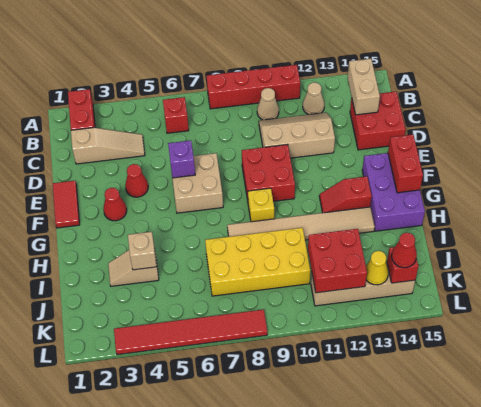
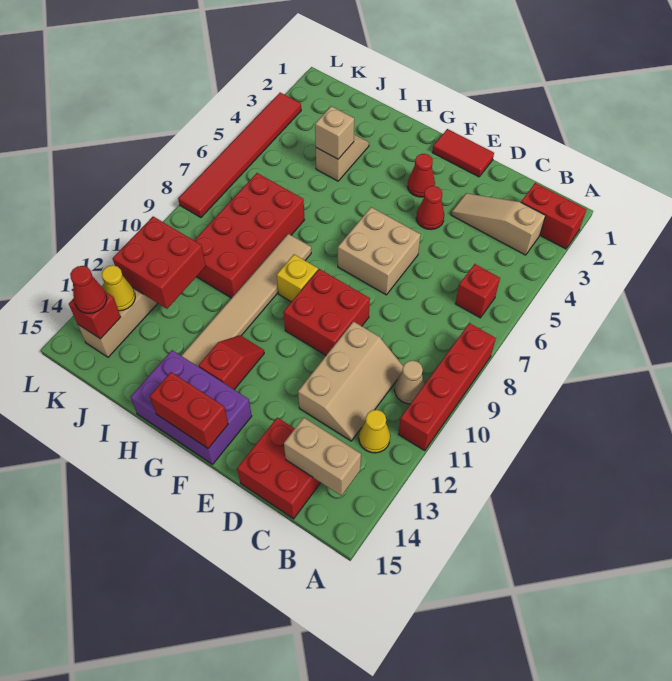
tan 1x1 cone [303,82,324,115] -> yellow 1x1 cone [359,410,390,453]
tan 1x3 slope [71,128,145,164] -> tan 1x3 slope turned to [451,193,546,255]
purple 1x1 brick [168,140,195,178] -> none
yellow 2x4 brick [205,228,310,296] -> red 2x4 brick [194,173,304,298]

